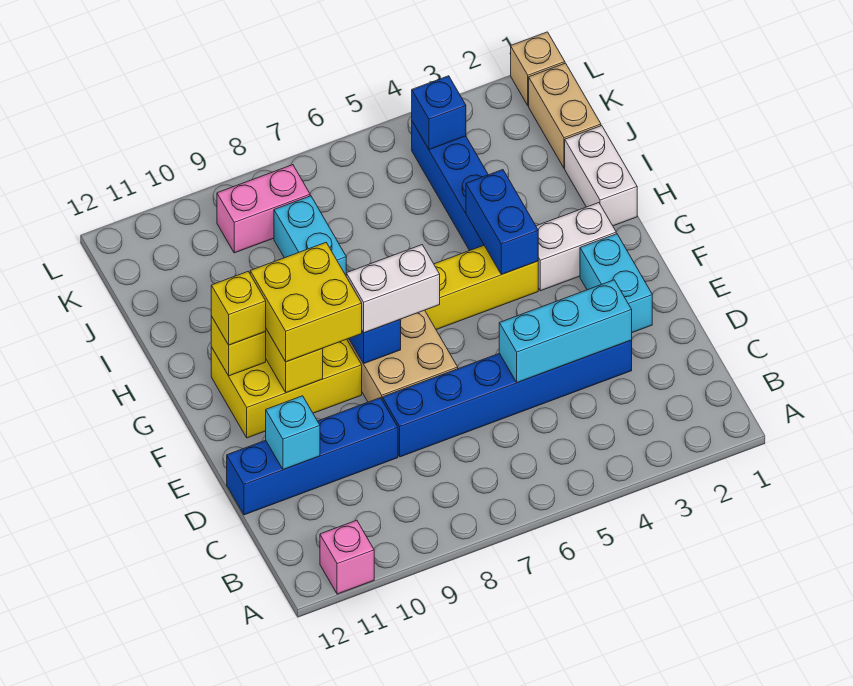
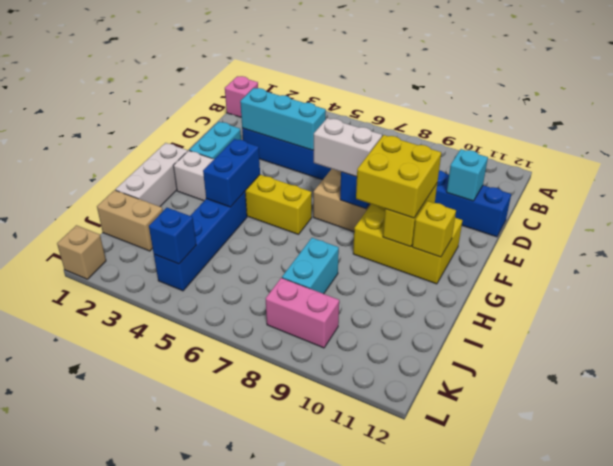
pink 1x1 brick [320,520,374,594] -> pink 1x1 brick moved to [225,76,258,117]
yellow 1x1 brick [211,272,266,345] -> none
white 1x2 brick [565,126,637,226] -> white 1x3 brick [115,143,188,207]
tan 1x2 brick [529,63,601,168] -> tan 1x2 brick turned to [97,190,163,251]

